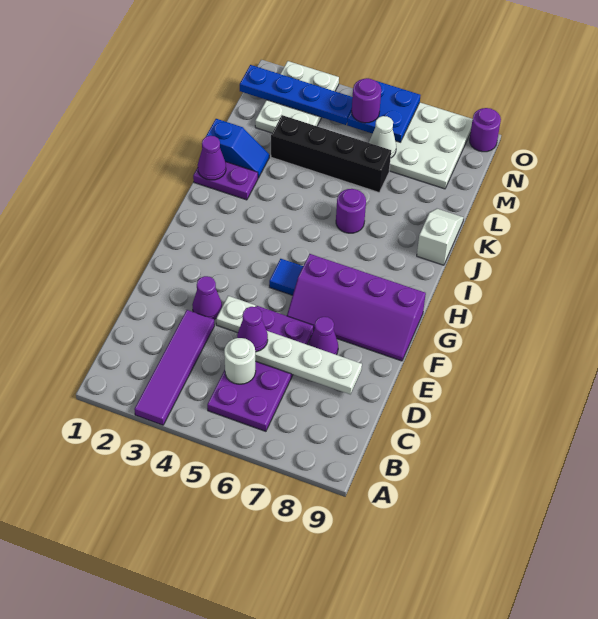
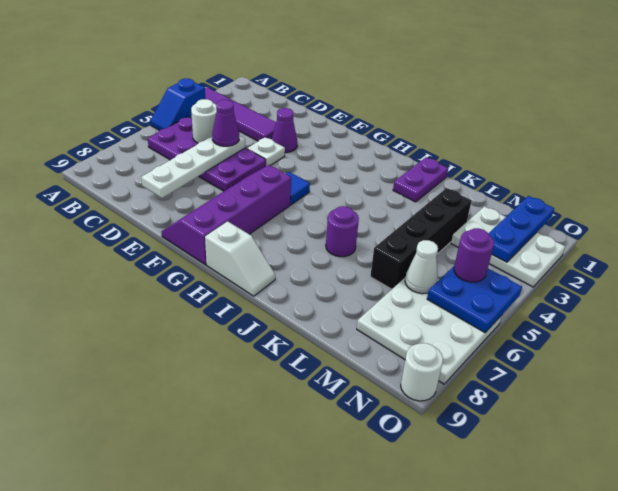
purple 1x1 cone [308,317,338,355] -> none
purple 1x1 cone [198,136,226,180] -> none
white 1x2 slope [417,209,464,265] -> white 1x2 slope moved to [205,221,275,296]
blue 1x2 slope [206,119,269,178] -> blue 1x2 slope moved to [150,79,205,130]
blue 1x4 plate [240,65,353,125] -> blue 1x3 plate [488,196,554,262]
purple 1x1 round brick [469,108,501,152] -> white 1x1 round brick [401,343,443,401]

